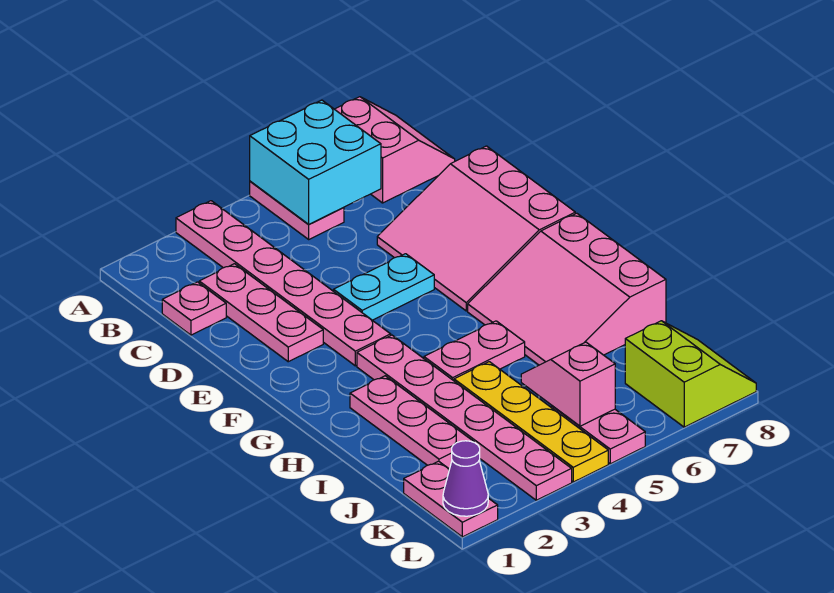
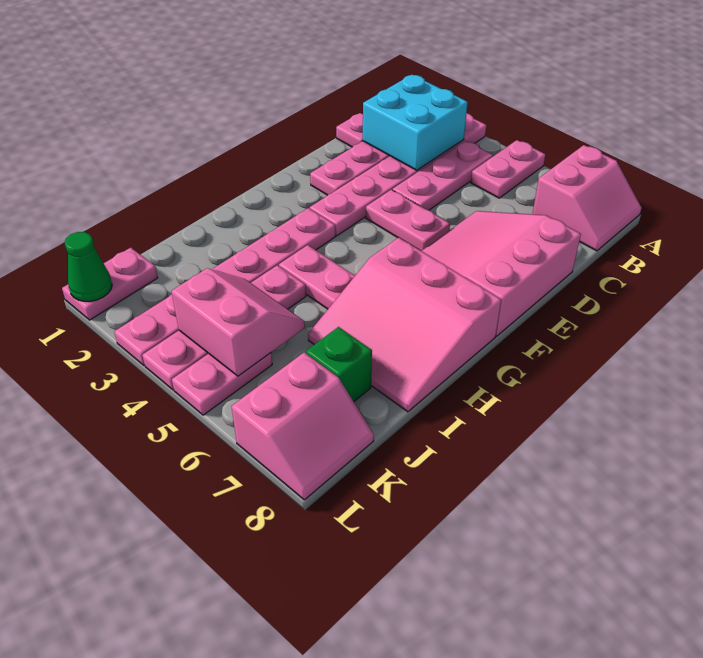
cyan 2x2 brick [250,100,381,224] -> cyan 2x2 brick moved to [363,75,468,170]
cyan 1x2 plate [333,254,434,320] -> pink 1x2 plate [366,190,450,251]
pink 3x3 slope [468,213,666,365] -> pink 3x3 slope turned to [308,238,501,412]
pink 1x3 plate [350,376,474,469] -> pink 1x3 plate moved to [393,141,493,210]
yellow 1x4 plate [454,362,608,482] -> pink 1x4 plate [142,265,306,390]
pink 1x2 slope [521,342,615,426] -> pink 2x2 slope [171,268,305,376]
none -> green 1x1 brick [306,327,372,402]
lime 2x2 slope [625,321,756,427] -> pink 2x2 slope [231,353,374,500]
purple 1x1 cone [443,441,488,516] -> green 1x1 cone [65,232,112,301]

